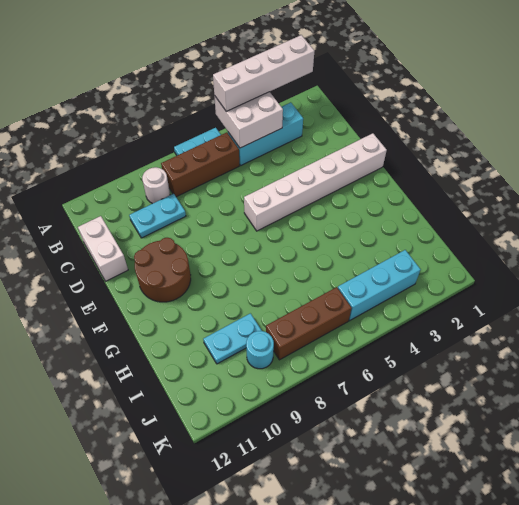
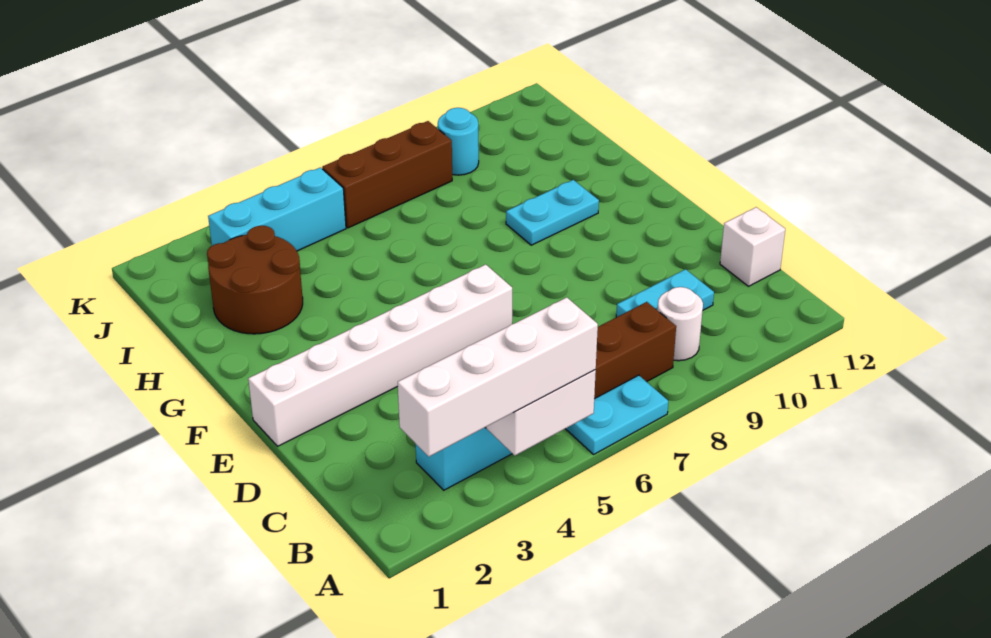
white 1x2 brick [78,216,128,281] -> white 1x1 brick [720,207,785,286]
brown 2x2 round brick [134,238,191,302] -> brown 2x2 round brick moved to [207,226,303,334]
cyan 1x2 plate [203,313,262,364] -> cyan 1x2 plate moved to [506,180,599,245]

